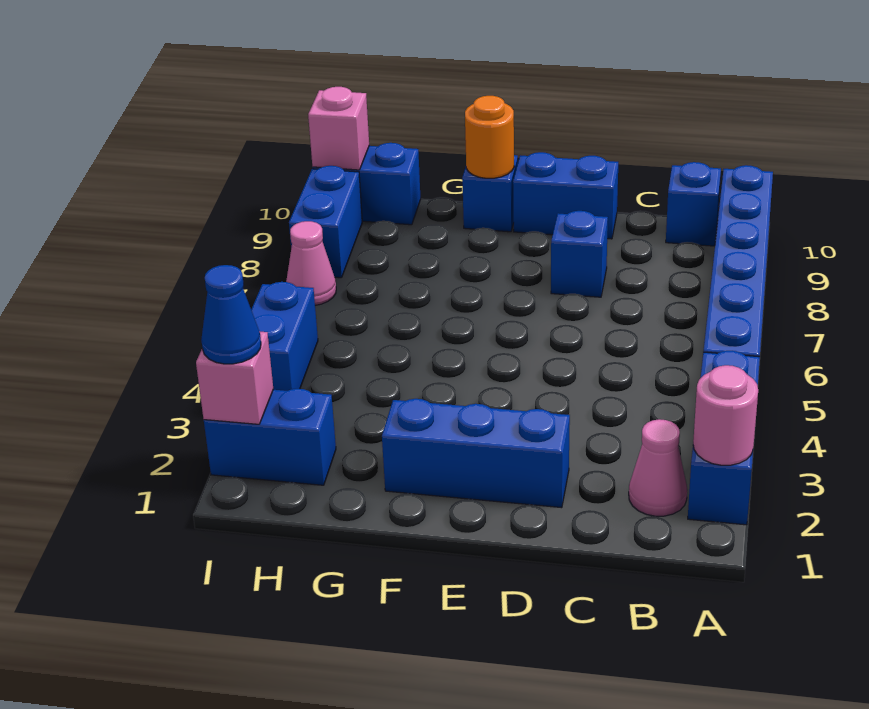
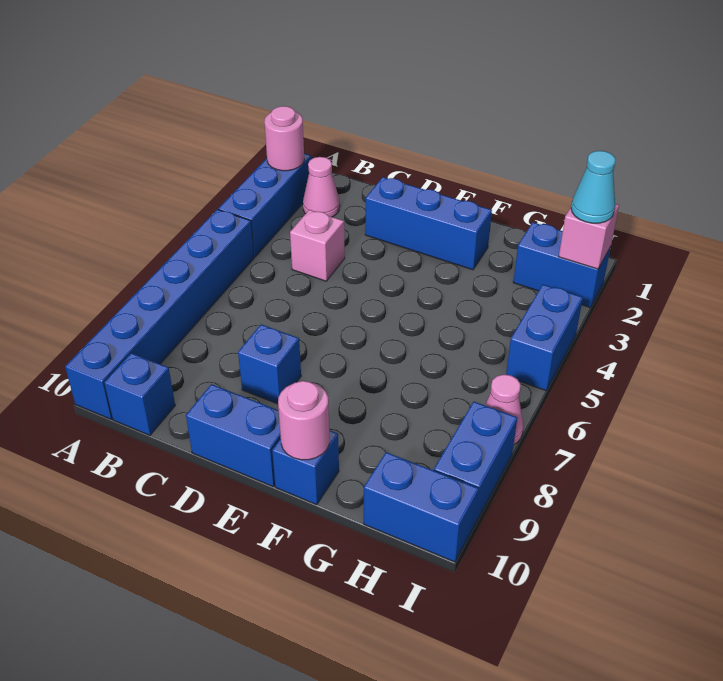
orange 1x1 round brick [465,96,514,178] -> pink 1x1 round brick [278,381,329,460]
blue 1x1 cone [201,265,261,364] -> cyan 1x1 cone [571,151,615,223]
pink 1x1 brick [308,87,369,170] -> pink 1x1 brick moved to [290,210,345,281]

